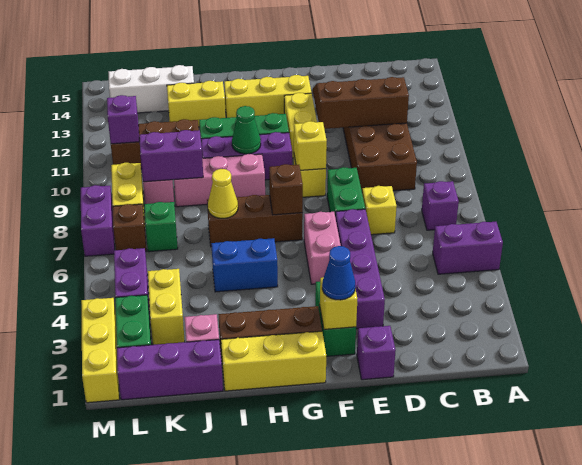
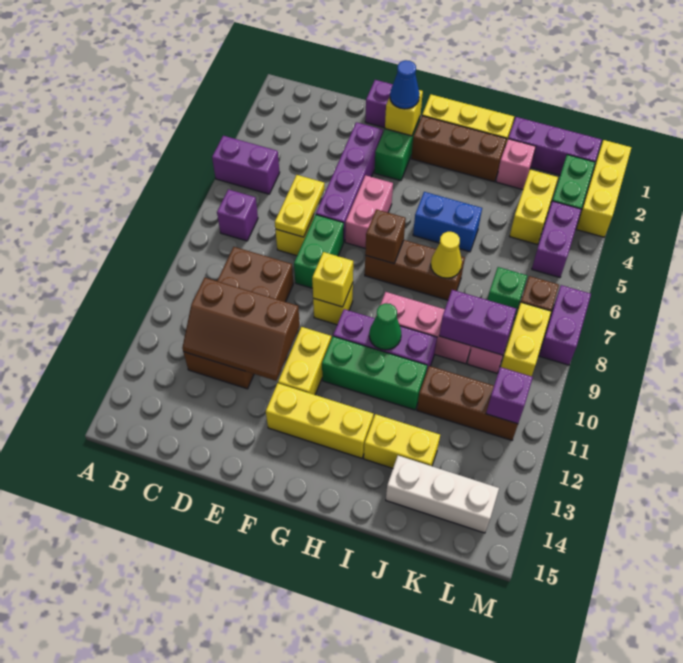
none -> yellow 1x2 plate [275,175,325,237]

